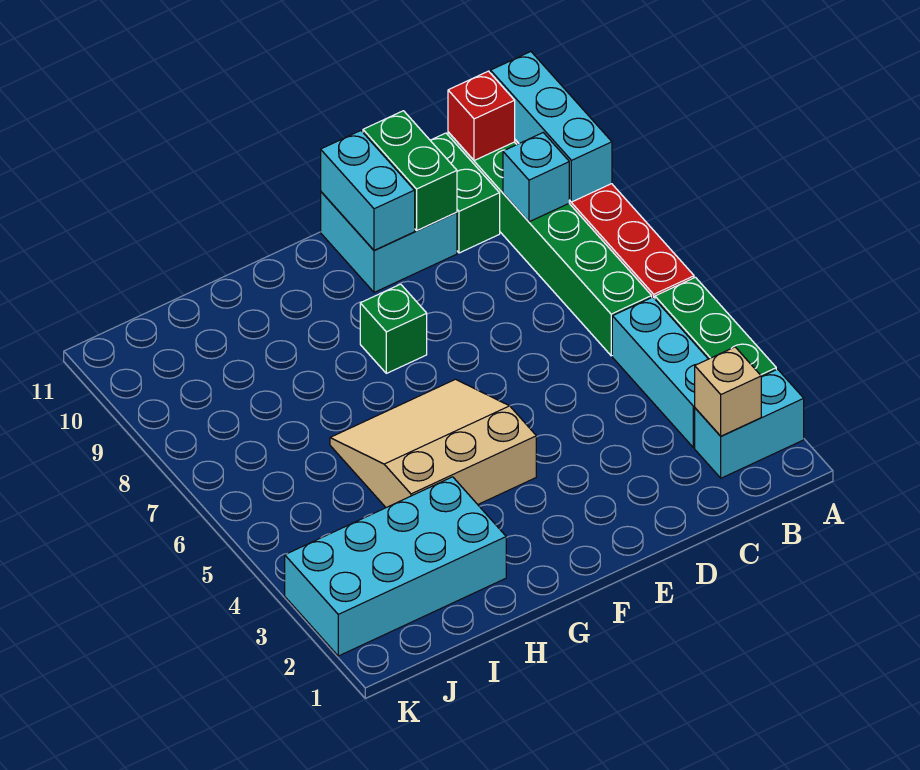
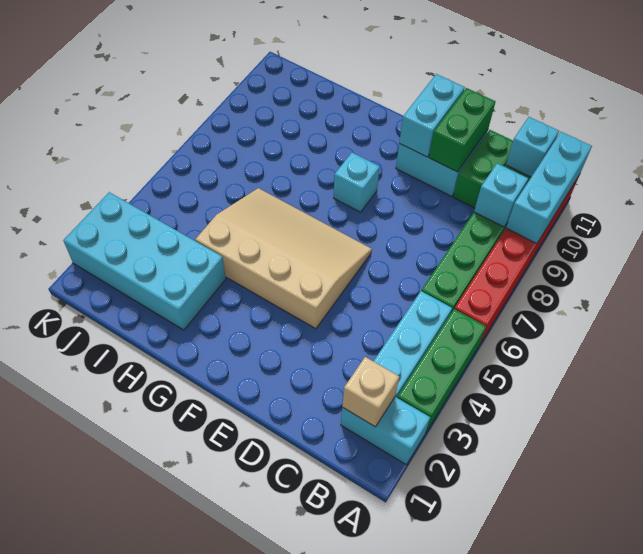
red 1x1 brick [448,71,515,161] -> cyan 1x1 brick [506,117,559,177]
tan 3x3 slope [330,379,536,508] -> tan 3x4 slope [195,188,372,329]
green 1x1 brick [360,284,427,373] -> cyan 1x1 brick [334,153,380,212]

